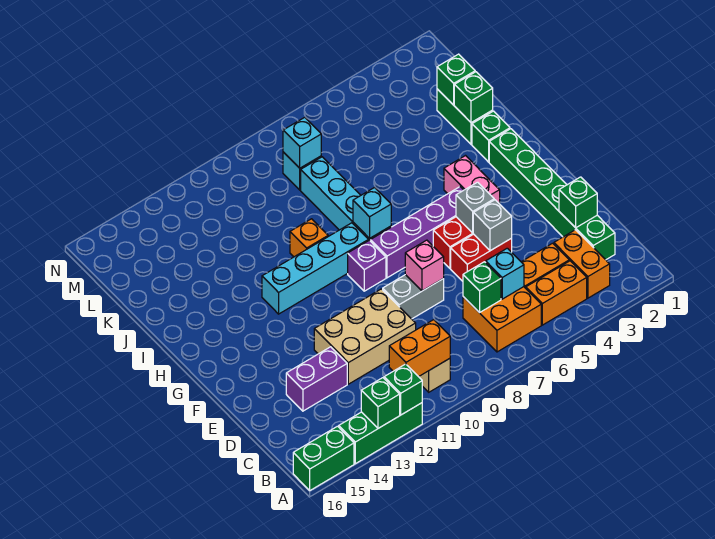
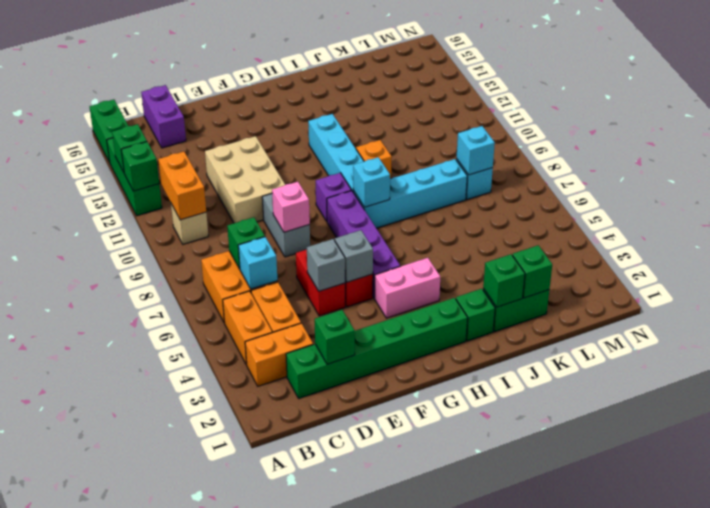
purple 1x2 brick [286,347,347,411] -> purple 1x2 brick moved to [141,85,186,148]

